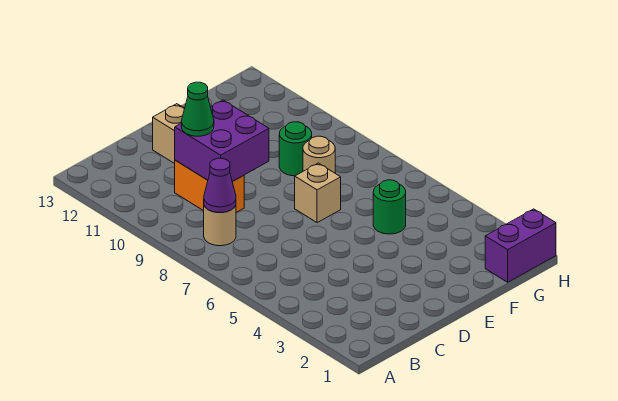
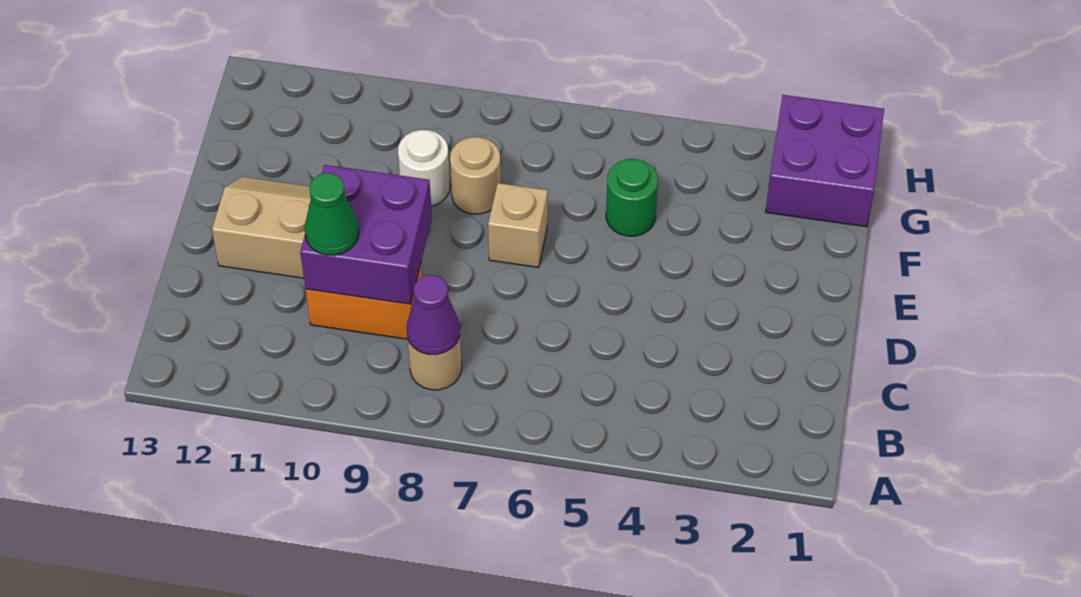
green 1x1 round brick [279,122,312,176] -> white 1x1 round brick [398,130,450,206]
purple 1x2 brick [485,209,556,282] -> purple 2x2 brick [766,95,884,227]

